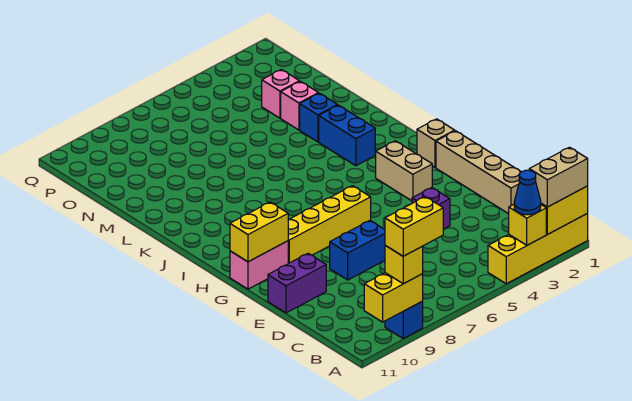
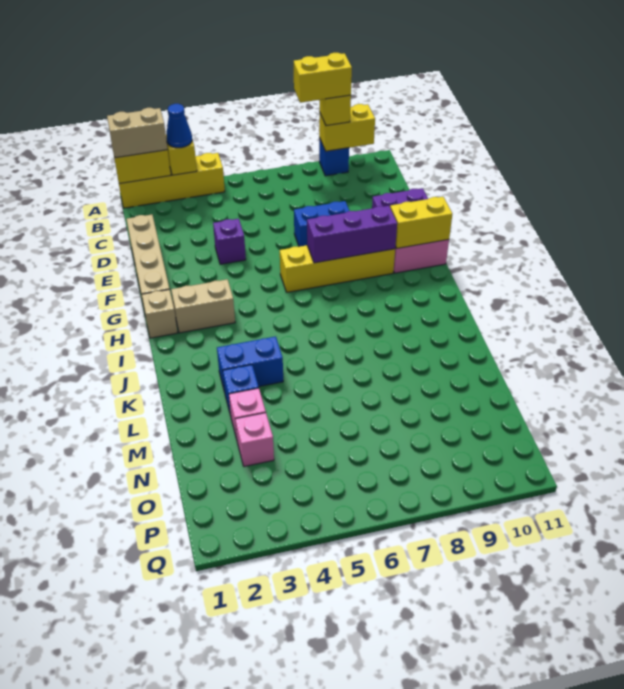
tan 1x2 brick [376,141,432,201] -> tan 1x2 brick turned to [171,279,235,333]
none -> purple 1x3 brick [307,206,397,263]
blue 1x2 brick [319,105,375,166] -> blue 1x2 brick turned to [217,336,283,392]

